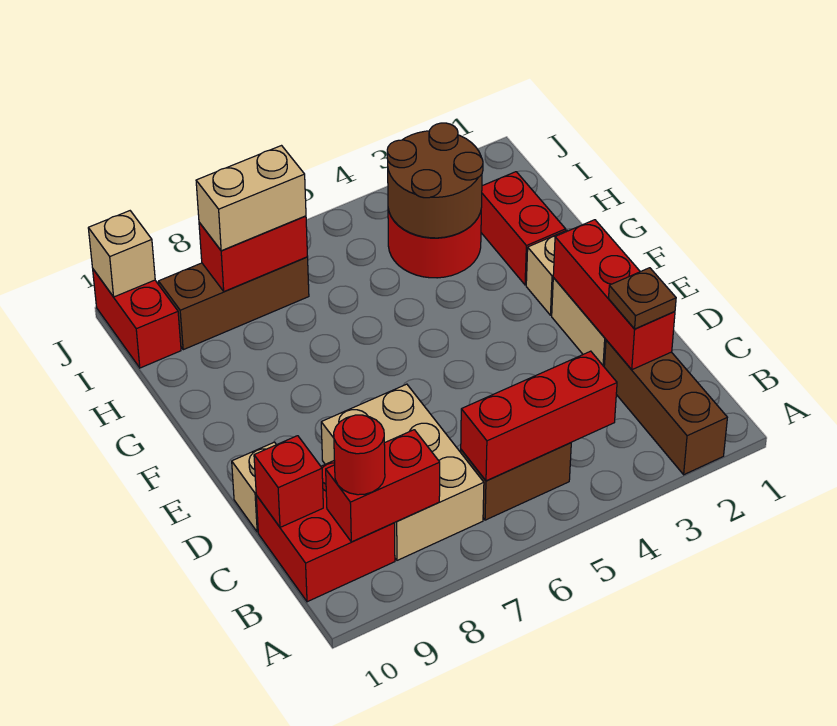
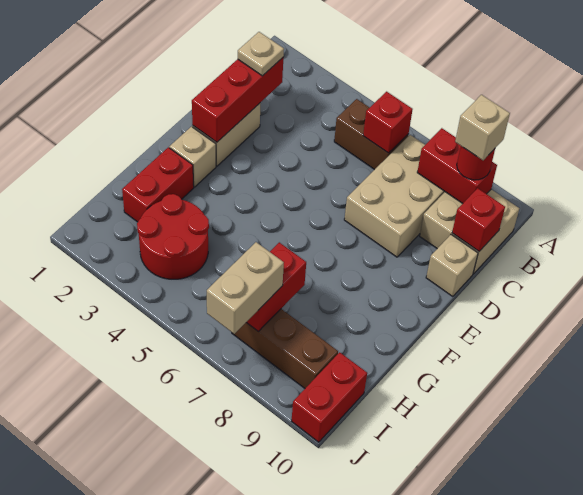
brown 1x3 brick [604,340,727,475] -> none
red 1x3 brick [461,351,617,481] -> red 1x1 brick [363,92,413,153]
red 2x2 brick [256,460,395,602] -> tan 2x2 brick [420,189,519,274]
brown 1x1 plate [609,268,676,329] -> tan 1x1 plate [238,32,284,76]
brown 2x2 round brick [387,123,483,238] -> none
red 1x2 brick [199,216,308,291] -> red 1x2 brick turned to [246,242,306,332]
tan 1x2 brick [196,146,306,251] -> tan 1x2 brick turned to [207,242,284,334]
tan 1x1 brick [88,211,155,297] -> tan 1x1 brick moved to [455,95,510,160]

